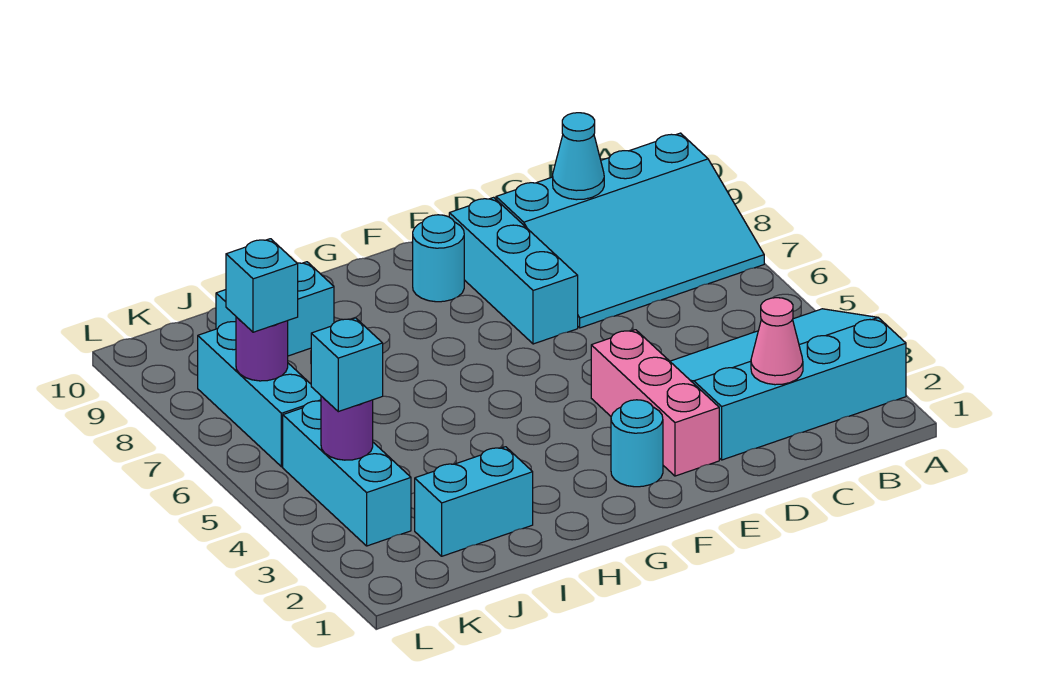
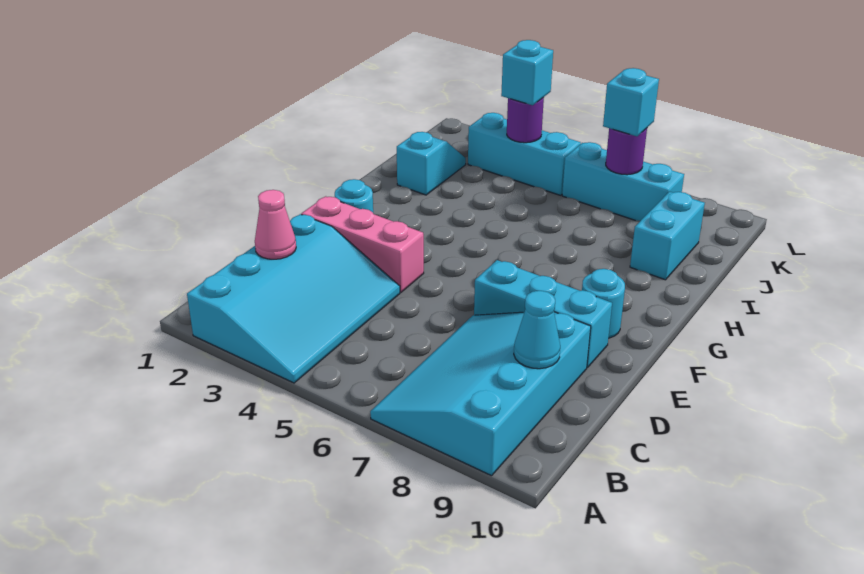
cyan 1x2 brick [415,447,533,556] -> cyan 1x2 slope [397,132,466,195]

